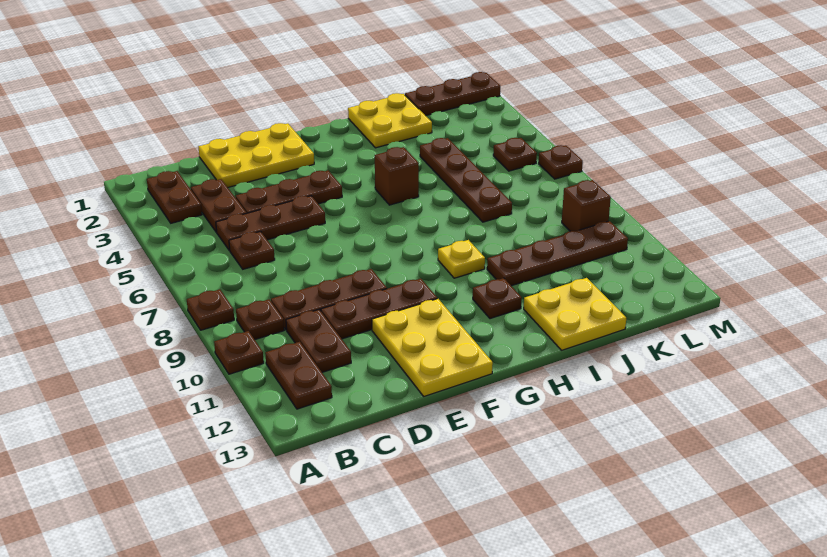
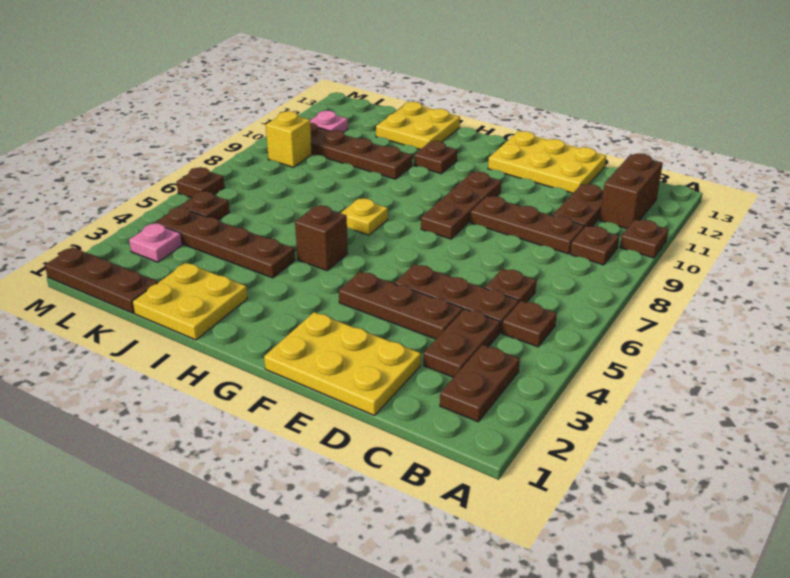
brown 1x1 plate [187,289,234,330] -> brown 1x1 plate moved to [502,301,557,347]
brown 1x2 plate [265,342,332,409] -> brown 1x2 brick [600,154,663,229]
brown 1x3 plate [321,279,437,339] -> brown 1x3 plate turned to [421,172,501,239]
yellow 2x3 plate [372,299,493,396] -> yellow 2x3 plate turned to [488,131,606,193]
yellow 1x1 plate [438,240,485,278] -> yellow 1x1 plate moved to [341,198,388,235]
brown 1x4 plate [420,138,512,222] -> brown 1x4 plate turned to [155,207,295,278]
none -> pink 1x1 plate [129,223,182,262]
brown 1x1 brick [562,180,611,231] -> yellow 1x1 brick [266,111,312,167]
none -> pink 1x1 plate [310,111,348,132]

